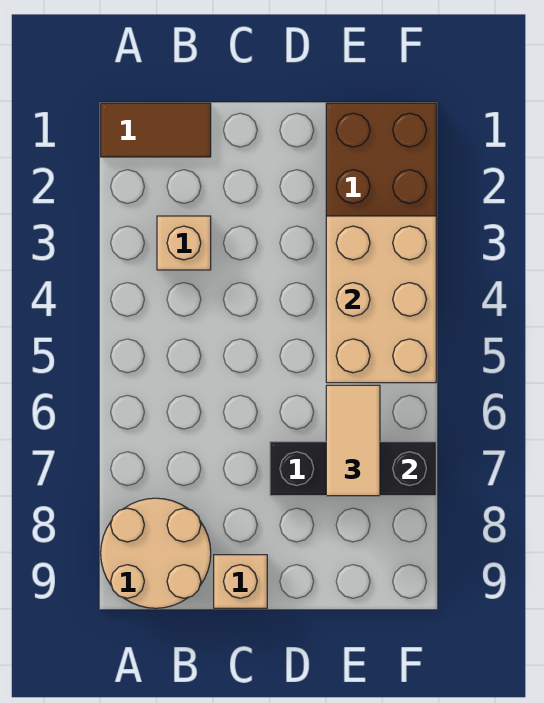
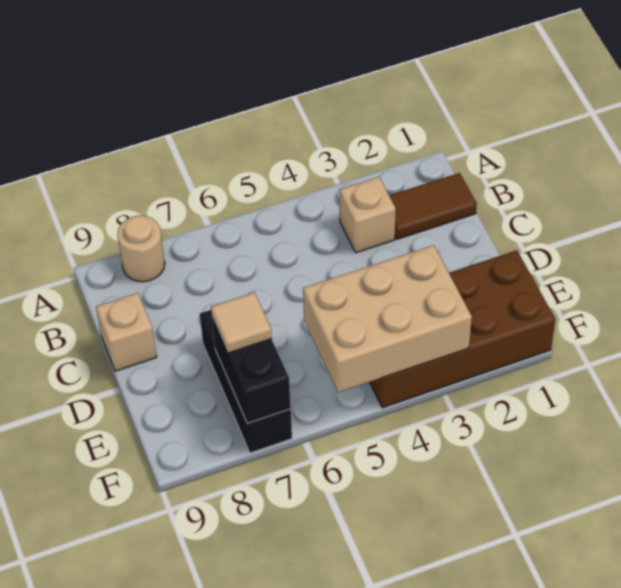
brown 1x2 tile [101,103,211,157] -> brown 1x2 tile turned to [389,173,477,239]
tan 2x2 round brick [101,498,211,608] -> tan 1x1 round brick [117,216,165,282]
tan 1x2 tile [326,385,380,496] -> tan 1x1 tile [211,292,272,353]

